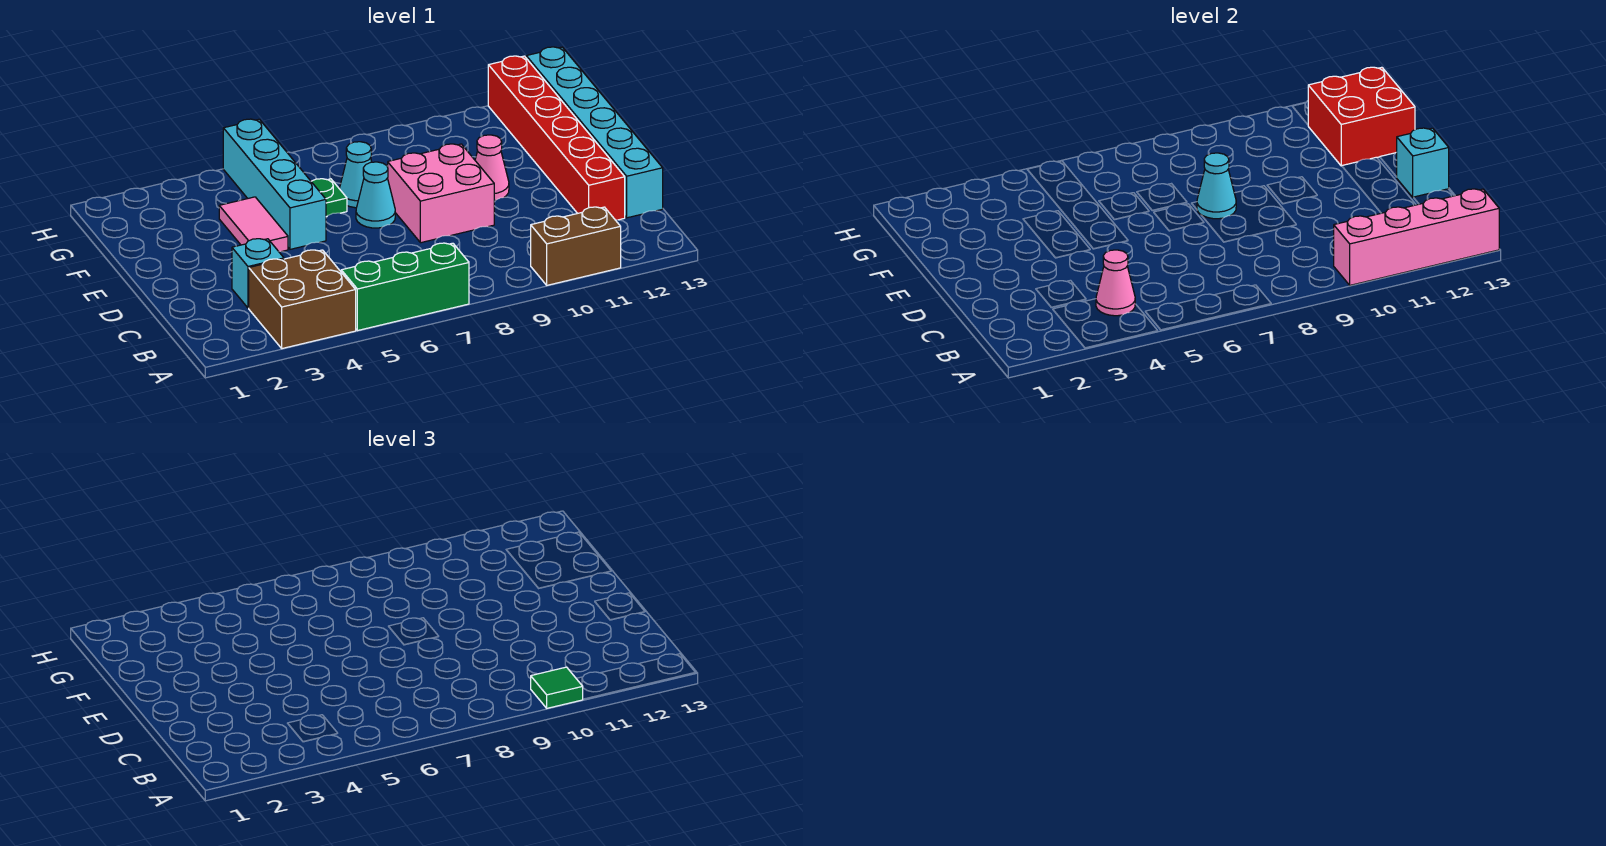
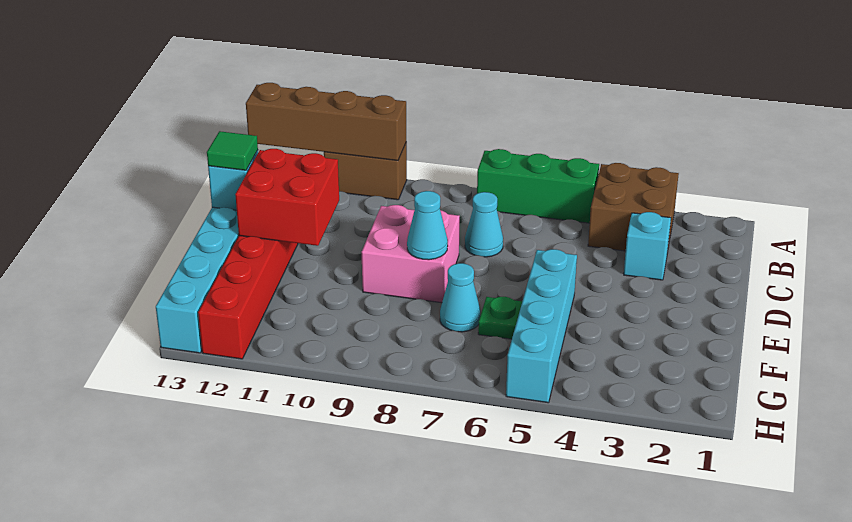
pink 1x4 brick [1334,189,1499,285] -> brown 1x4 brick [246,83,406,160]
green 1x1 tile [531,667,583,708] -> green 1x1 tile moved to [207,131,258,170]
pink 1x1 cone [1096,250,1135,316] -> none
pink 1x2 tile [219,197,288,252] -> none
cyan 1x1 cone [356,162,395,228] -> cyan 1x1 cone moved to [465,192,503,257]
pink 1x1 cone [475,135,509,201] -> none
red 2x2 brick [1308,67,1415,166] -> red 2x2 brick moved to [235,149,339,246]

